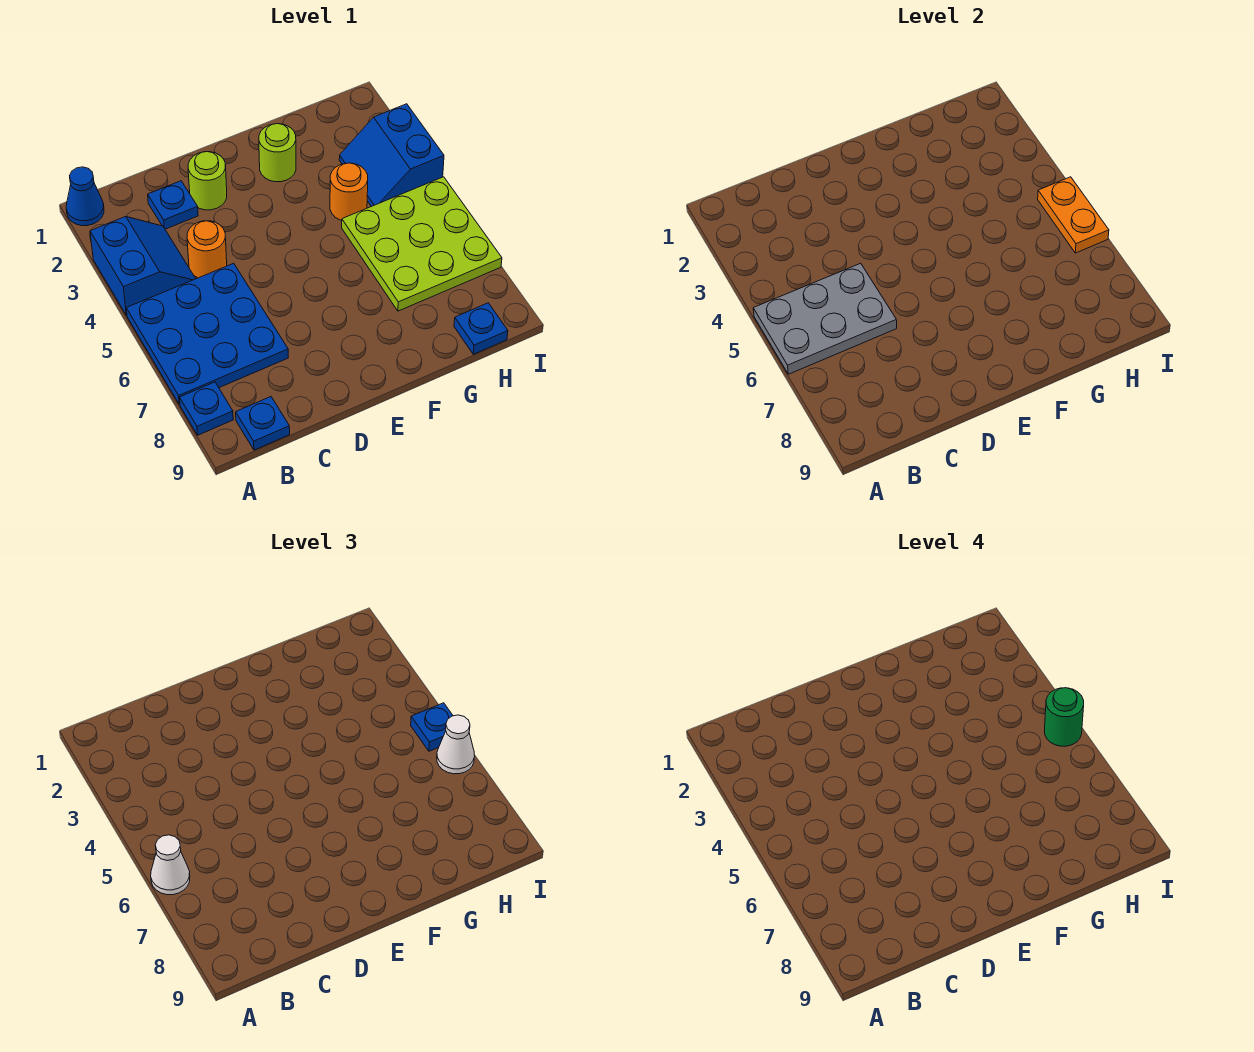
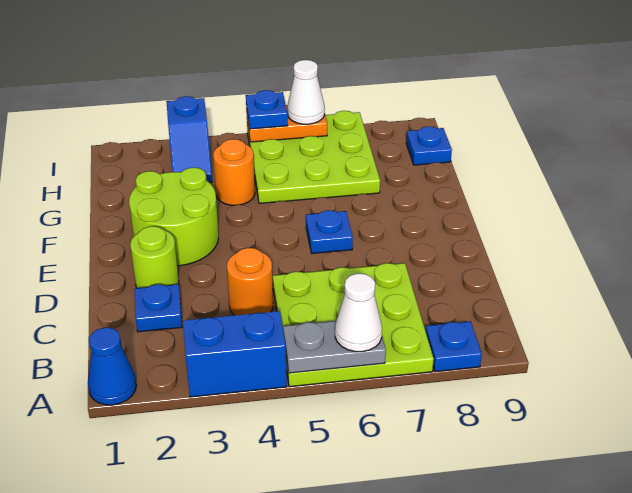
blue 3x3 plate [126,263,288,404] -> lime 3x3 plate [273,263,434,387]
grey 2x3 plate [753,263,897,374] -> grey 1x2 plate [283,321,386,373]
blue 1x1 plate [236,397,290,450] -> blue 1x1 plate moved to [306,210,353,254]
lime 1x1 round brick [259,124,296,182] -> lime 2x2 round brick [129,168,219,266]
blue 2x2 slope [339,104,444,207] -> blue 1x2 slope [166,96,212,182]
green 1x1 round brick [1045,688,1084,746] -> none

